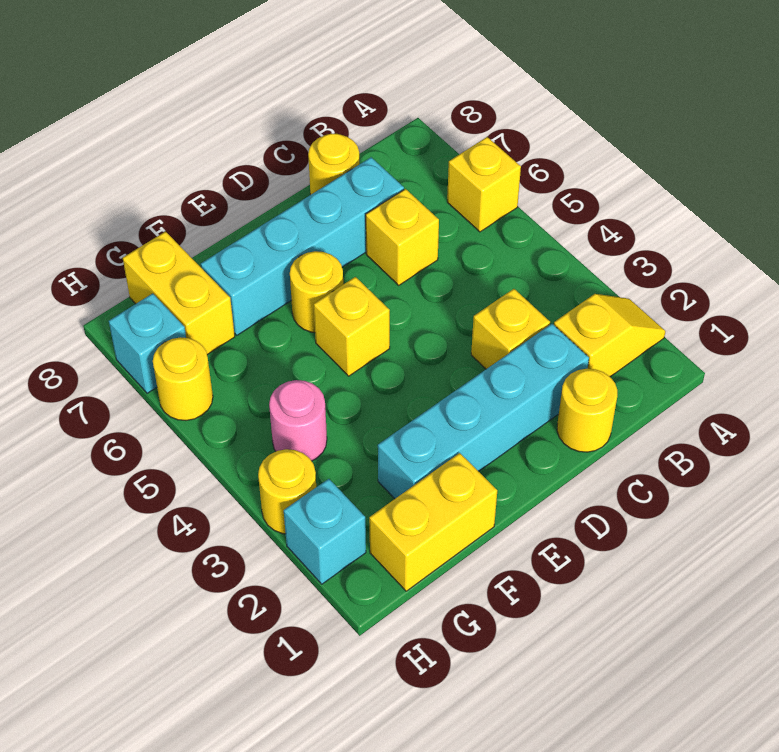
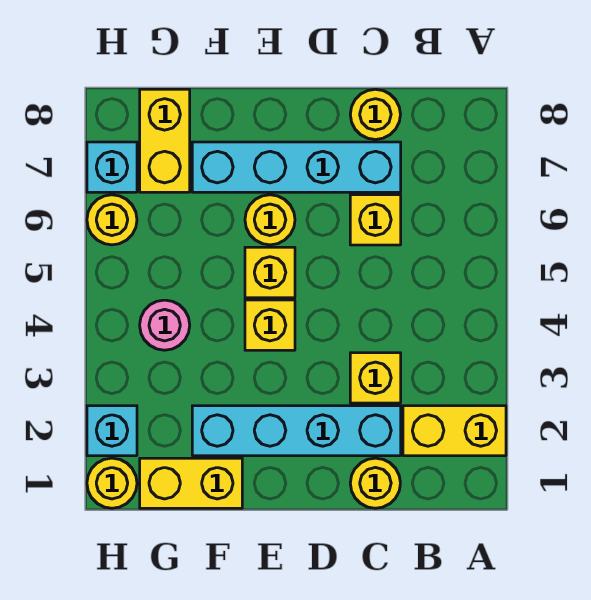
yellow 1x2 slope [554,294,666,377] -> yellow 1x2 brick [403,406,506,456]
yellow 1x1 brick [447,137,521,232] -> yellow 1x1 brick moved to [245,300,295,350]
yellow 1x1 round brick [258,449,316,534] -> yellow 1x1 round brick moved to [87,458,137,508]

